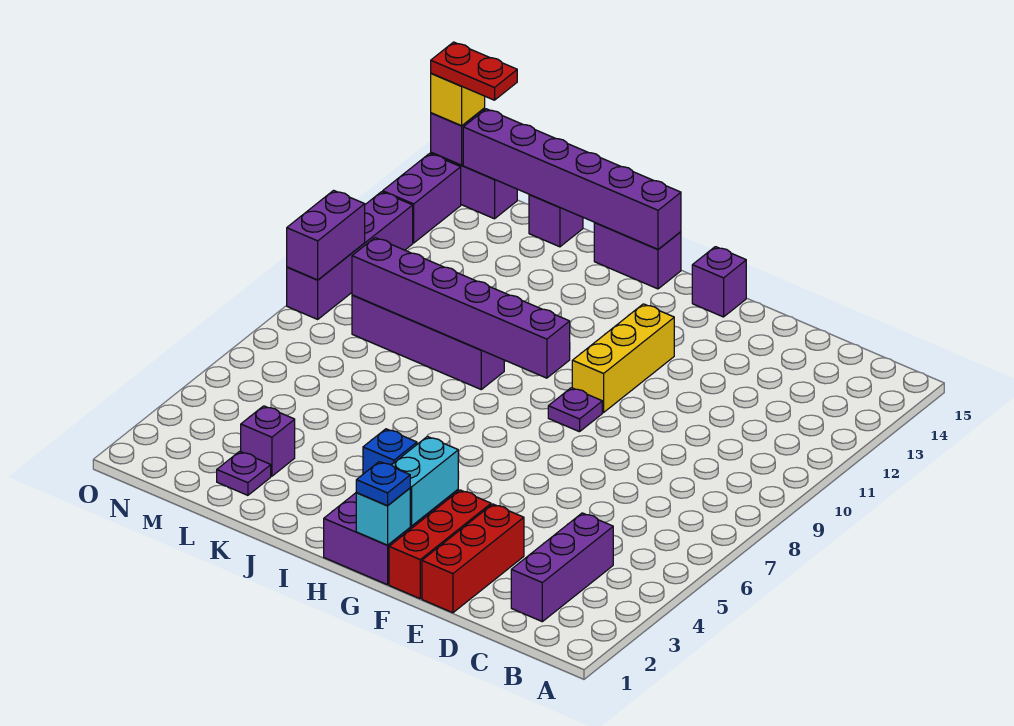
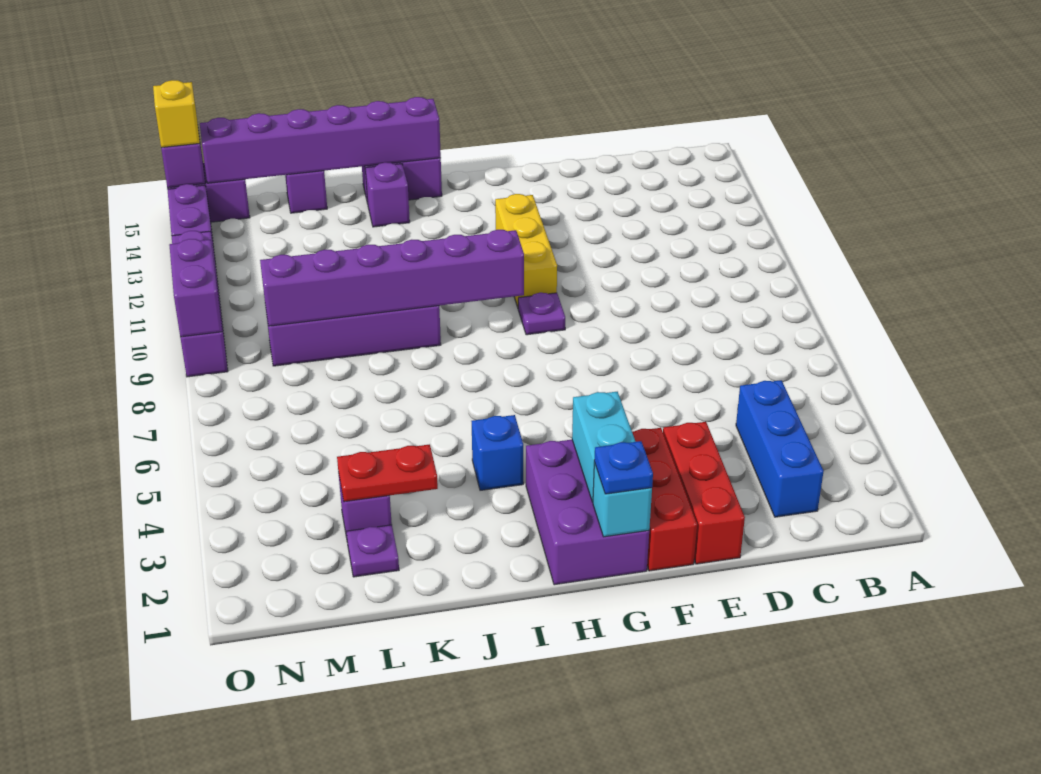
purple 1x3 brick [511,513,613,622] -> blue 1x3 brick [736,380,824,517]
purple 1x1 brick [692,247,746,317] -> purple 1x1 brick moved to [365,162,410,227]
red 1x2 plate [431,42,517,100] -> red 1x2 plate moved to [337,444,438,502]

